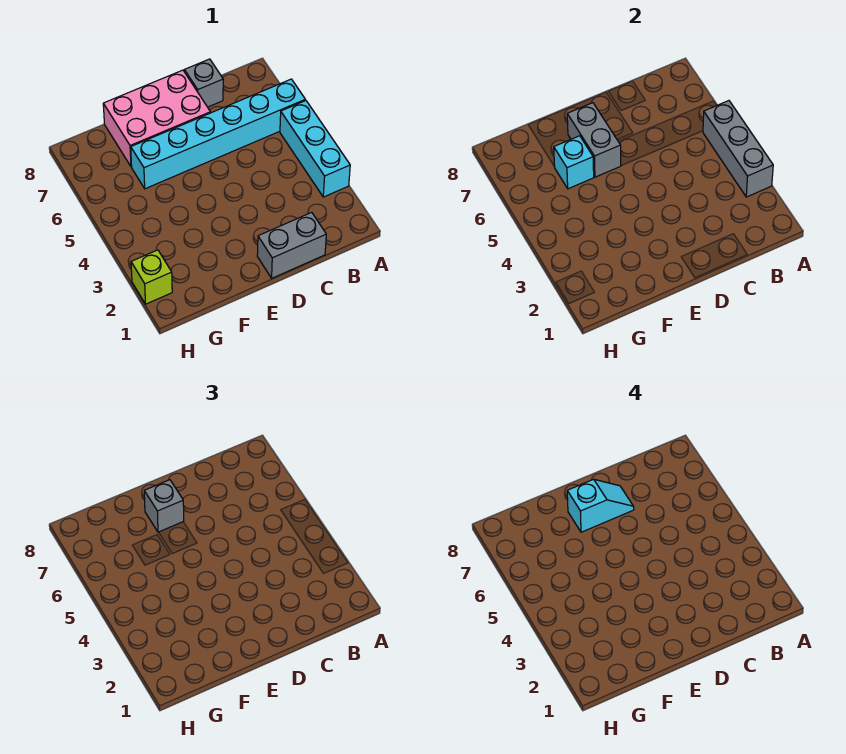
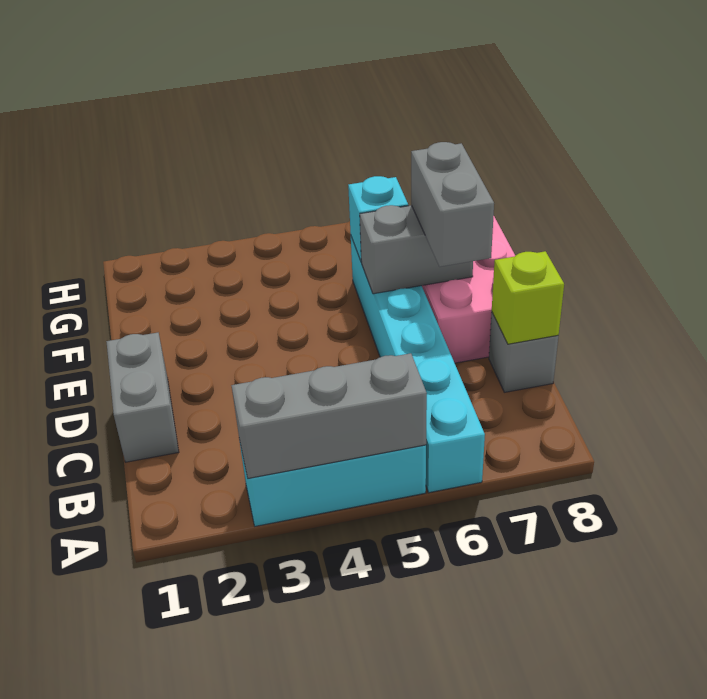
cyan 1x2 slope [567,479,634,532] -> none
grey 1x1 brick [144,480,184,532] -> grey 1x2 brick [411,142,494,267]
lime 1x1 brick [131,250,172,304] -> lime 1x1 brick moved to [492,251,564,344]

